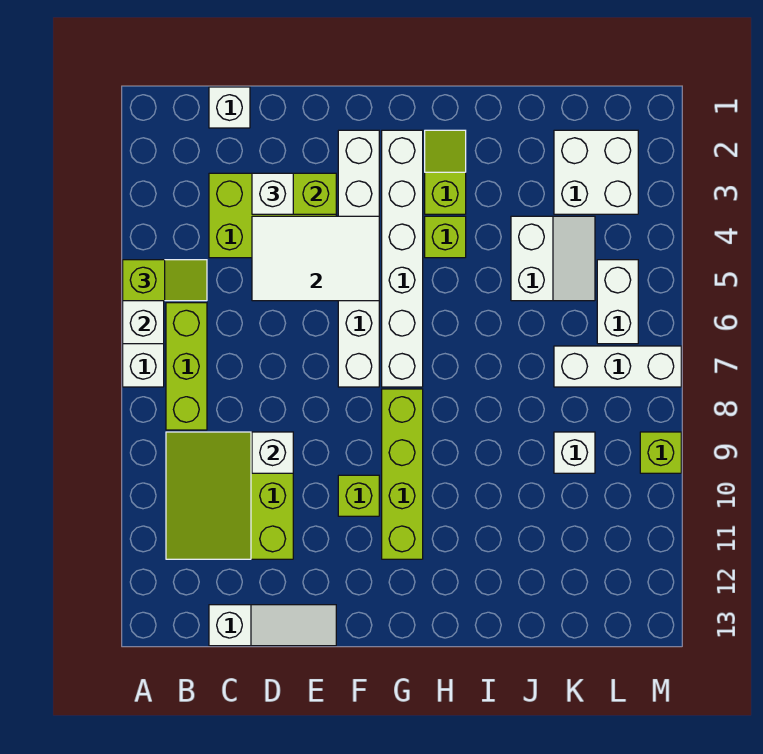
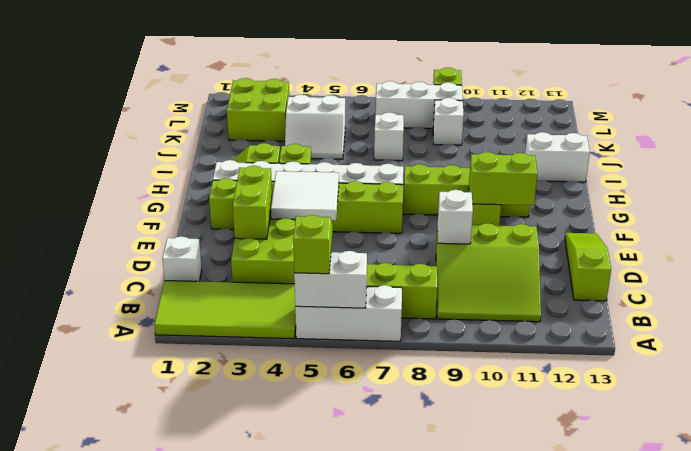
none -> lime 2x4 tile [154,281,296,339]
white 1x3 slope [209,605,336,646] -> lime 1x3 slope [565,233,611,301]
white 1x1 brick [252,173,293,214] -> white 1x1 brick moved to [374,112,404,161]
white 2x3 tile [252,216,379,301] -> white 2x2 tile [271,171,339,220]
white 1x6 brick [338,130,379,387] -> lime 1x6 brick [209,178,403,233]
none -> lime 1x2 brick [469,152,537,205]
white 2x2 slope [511,216,595,301] -> white 2x2 slope turned to [285,95,345,159]
white 2x2 brick [554,130,638,214] -> lime 2x2 brick [227,78,289,141]
white 1x3 brick [554,346,681,387] -> white 1x3 brick turned to [376,81,463,128]
white 1x2 brick [597,260,638,344] -> white 1x2 brick moved to [525,132,590,182]

